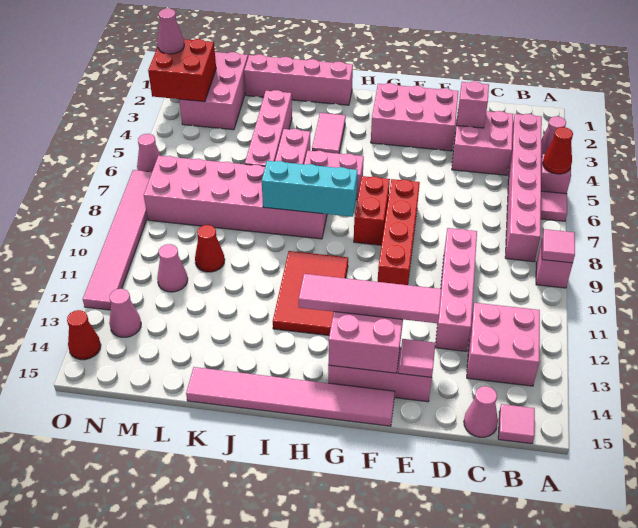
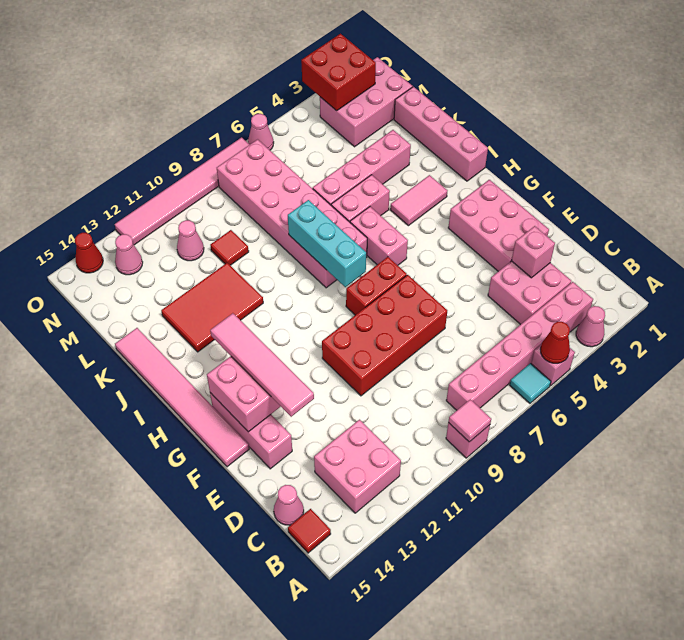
pink 1x1 tile [541,191,567,221] -> cyan 1x1 tile [510,363,551,403]
pink 1x1 tile [498,404,535,444] -> red 1x1 tile [288,509,331,553]
pink 1x4 brick [435,228,477,351] -> none
pink 1x1 tile [398,339,435,377] -> none
red 1x4 brick [378,179,420,285] -> red 2x4 brick [322,275,447,396]
red 2x3 tile [273,251,348,335] -> red 2x3 tile moved to [161,263,263,352]
red 1x1 cone [195,225,225,272] -> red 1x1 tile [210,230,249,265]
pink 1x1 cone [157,8,184,54] -> none

